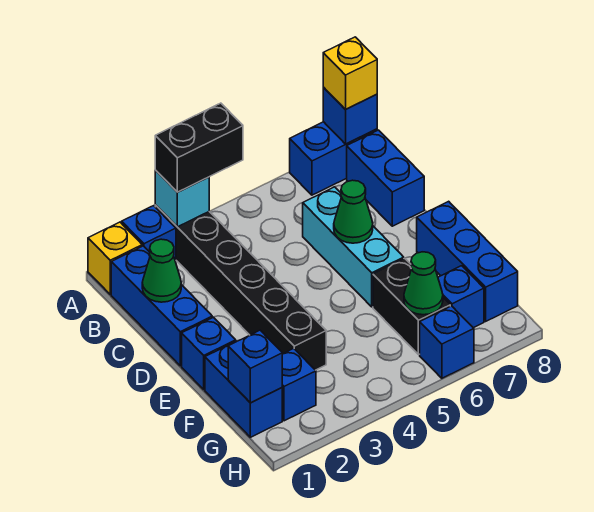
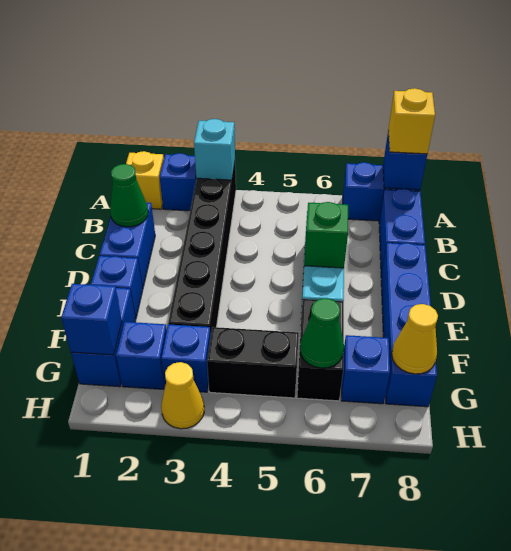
black 1x2 brick [155,103,243,192] -> black 1x2 brick moved to [207,327,299,398]
blue 1x3 brick [111,246,213,366] -> blue 1x2 brick [100,203,155,289]
green 1x1 cone [334,180,373,243] -> green 1x1 brick [304,202,348,268]
blue 1x3 brick [417,201,518,321] -> blue 1x4 brick [381,243,437,407]
none -> yellow 1x1 cone [392,304,438,374]
none -> yellow 1x1 cone [161,362,204,429]
blue 1x1 brick [420,306,474,378] -> blue 1x1 brick moved to [161,324,211,392]

